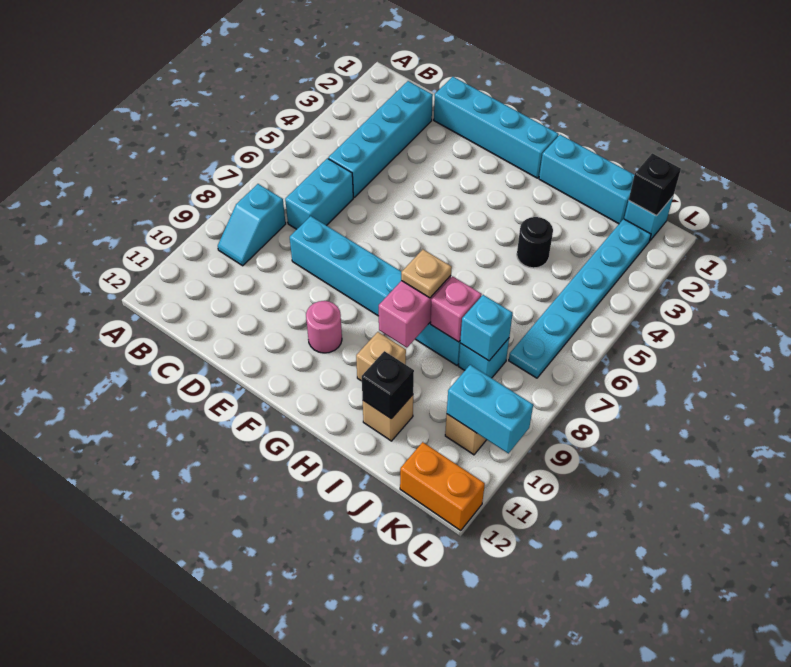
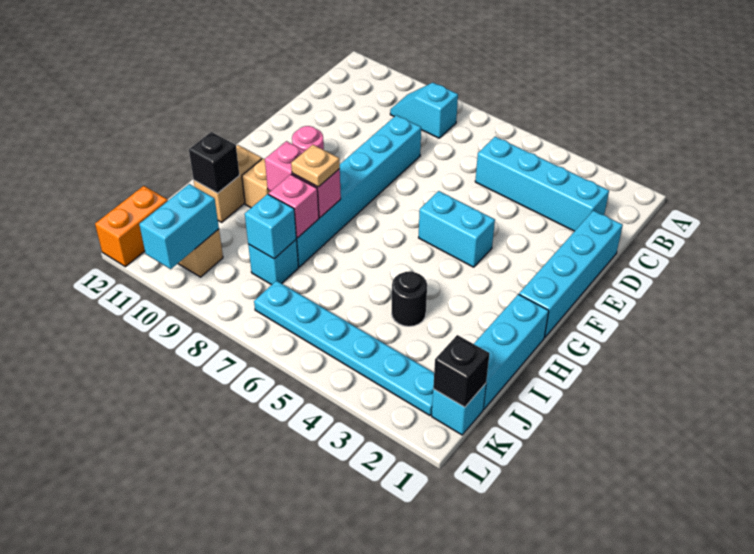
cyan 1x2 brick [285,158,353,229] -> cyan 1x2 brick moved to [419,191,495,267]
tan 1x1 brick [363,395,413,441] -> tan 1x2 brick [194,145,262,222]

